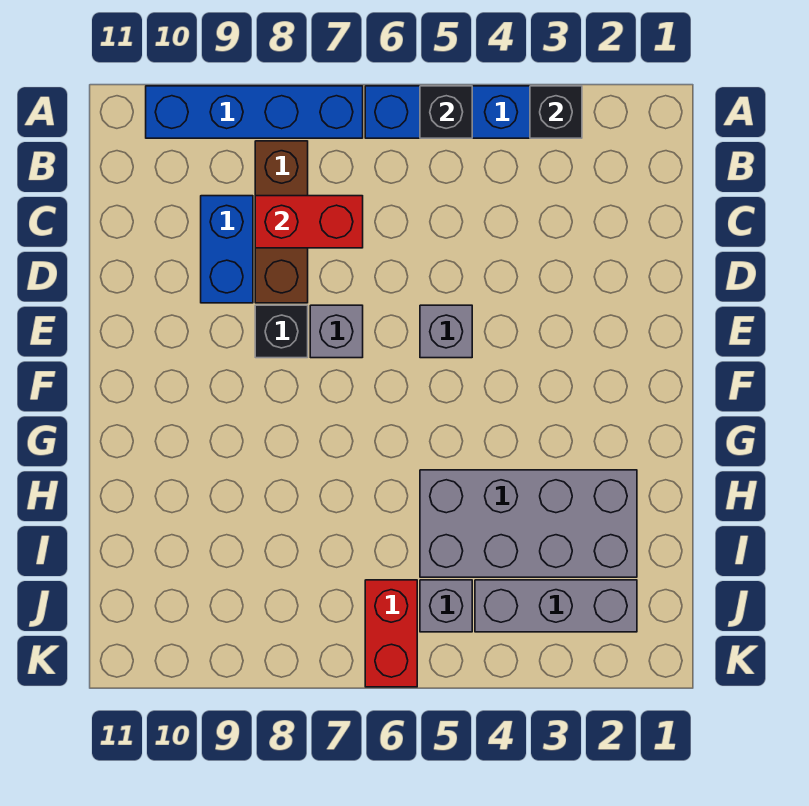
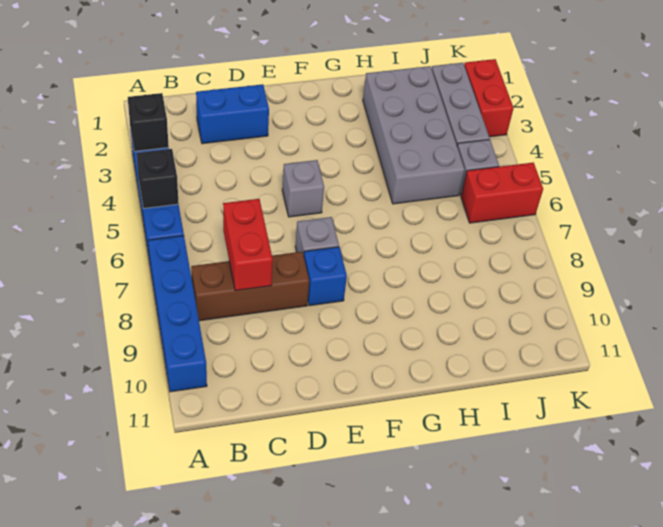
blue 1x2 brick [201,196,253,303] -> blue 1x2 brick moved to [196,84,269,144]
black 1x1 brick [255,305,308,358] -> blue 1x1 brick [304,247,347,306]
none -> red 1x2 brick [464,59,514,137]

